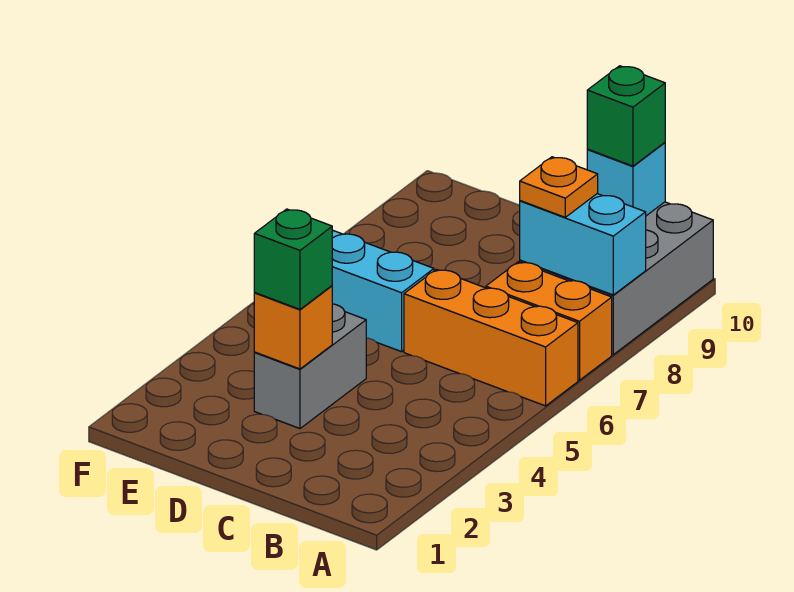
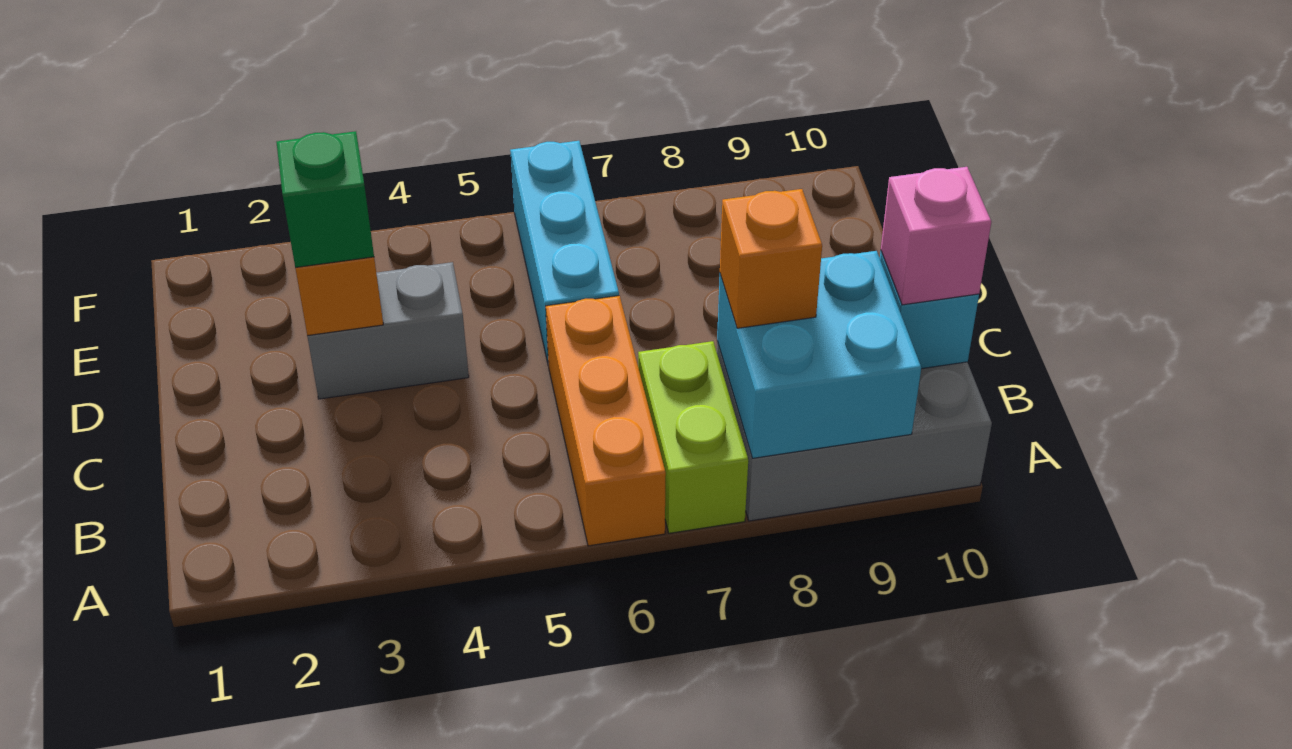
orange 1x2 brick [486,262,612,380] -> lime 1x2 brick [638,341,748,533]
cyan 1x2 brick [520,194,646,295] -> cyan 2x2 brick [717,251,921,458]
orange 1x1 plate [520,157,598,217] -> orange 1x1 brick [720,189,822,328]
green 1x1 brick [587,66,665,166] -> pink 1x1 brick [881,167,991,305]

